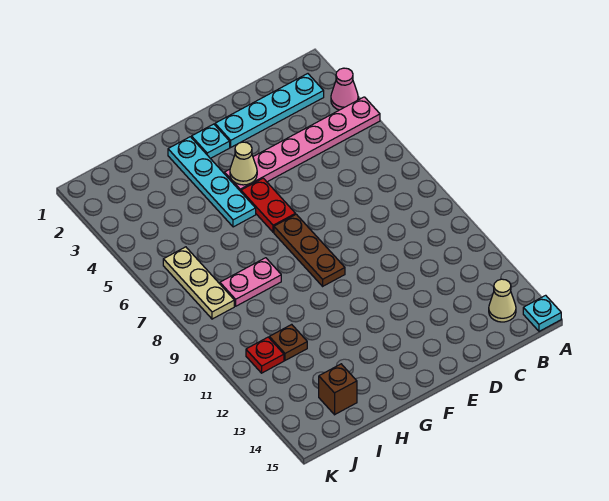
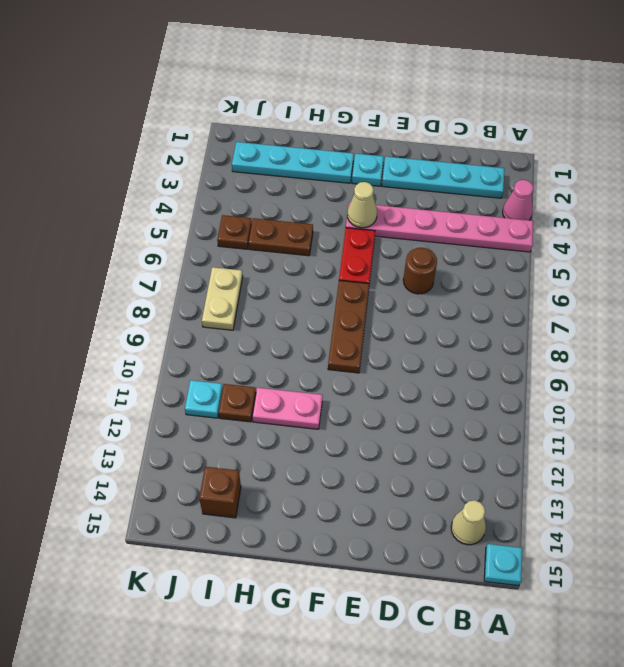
none -> brown 1x1 round brick [403,248,437,294]
cyan 1x4 plate [168,137,256,227] -> cyan 1x4 plate turned to [232,142,354,183]
none -> brown 1x2 plate [249,218,313,256]
pink 1x2 plate [220,258,281,306] -> pink 1x2 plate moved to [252,388,323,429]
none -> brown 1x1 plate [217,215,252,249]
tan 1x3 plate [163,247,234,319] -> tan 1x2 plate [202,267,243,330]
red 1x1 plate [246,337,284,373] -> cyan 1x1 plate [185,380,223,418]

